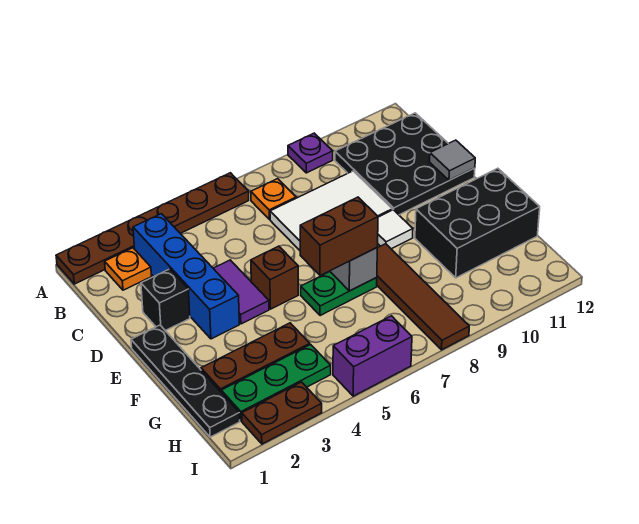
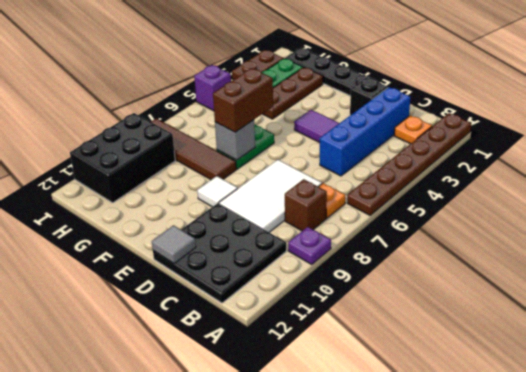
blue 1x4 brick [133,214,239,339] -> blue 1x4 brick turned to [320,87,410,176]
brown 1x1 brick [251,246,298,309] -> brown 1x1 brick moved to [285,179,327,231]
black 2x3 brick [415,168,540,278] -> black 2x3 brick moved to [70,113,175,203]
purple 1x2 brick [333,316,412,396] -> purple 1x1 brick [194,65,231,111]

